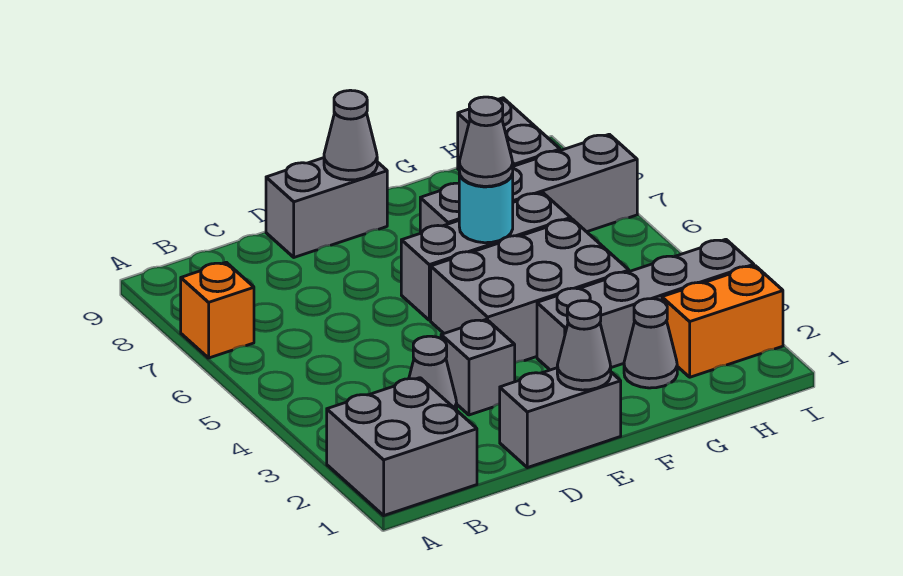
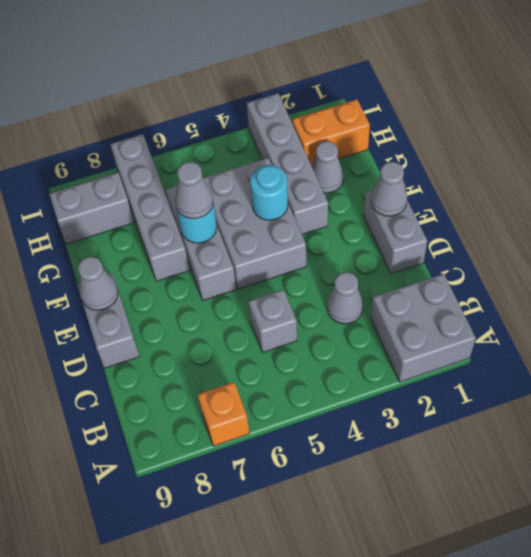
grey 1x1 brick [441,319,515,415] -> grey 1x1 brick moved to [249,290,297,352]
none -> cyan 1x1 round brick [250,165,288,220]
orange 1x2 brick [662,266,783,377] -> orange 1x2 brick turned to [292,99,370,166]

